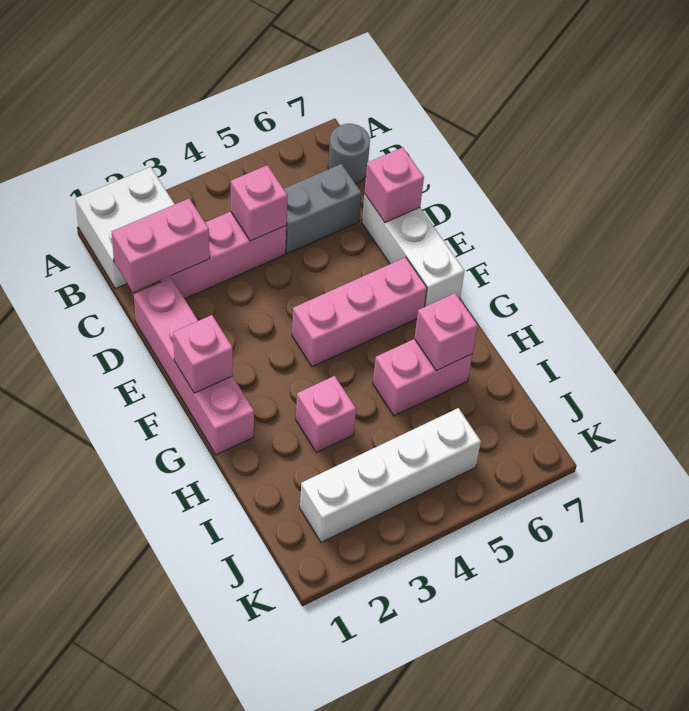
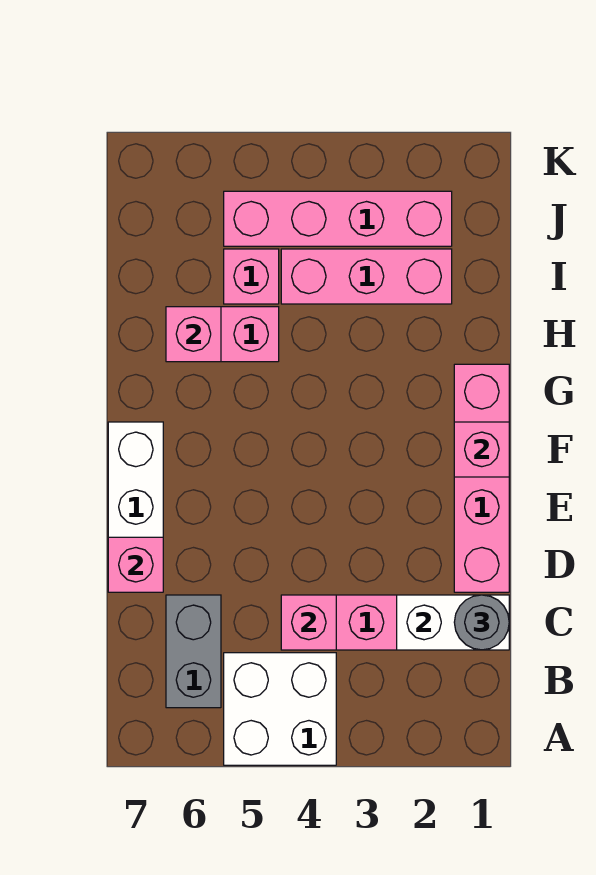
white 2x2 brick [75,167,175,289] -> white 2x2 brick moved to [224,653,336,765]
grey 1x1 round brick [328,124,370,184] -> grey 1x1 round brick moved to [454,595,509,650]
pink 1x2 brick [112,198,210,292] -> white 1x2 brick [397,595,509,650]
grey 1x2 brick [284,164,362,253] -> grey 1x2 brick turned to [166,595,221,708]
pink 1x3 brick [292,257,427,367] -> pink 1x3 brick moved to [281,249,452,304]
pink 1x1 brick [296,376,356,453] -> pink 1x1 brick moved to [224,249,279,304]
white 1x4 brick [300,408,481,542] -> pink 1x4 brick [224,191,452,246]

